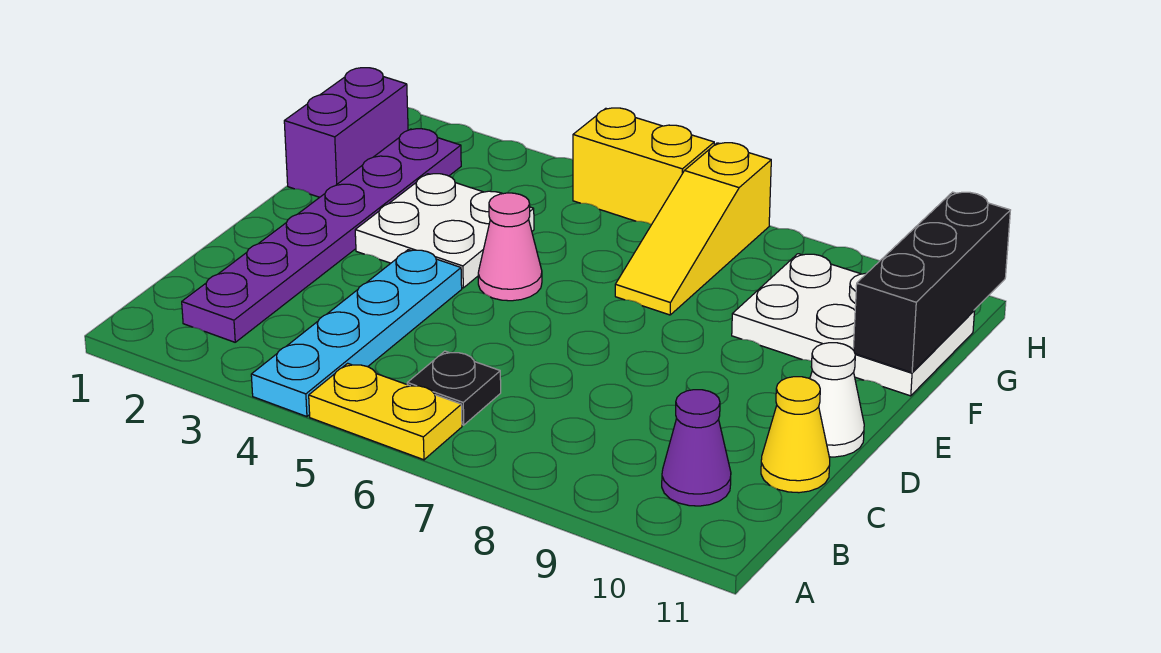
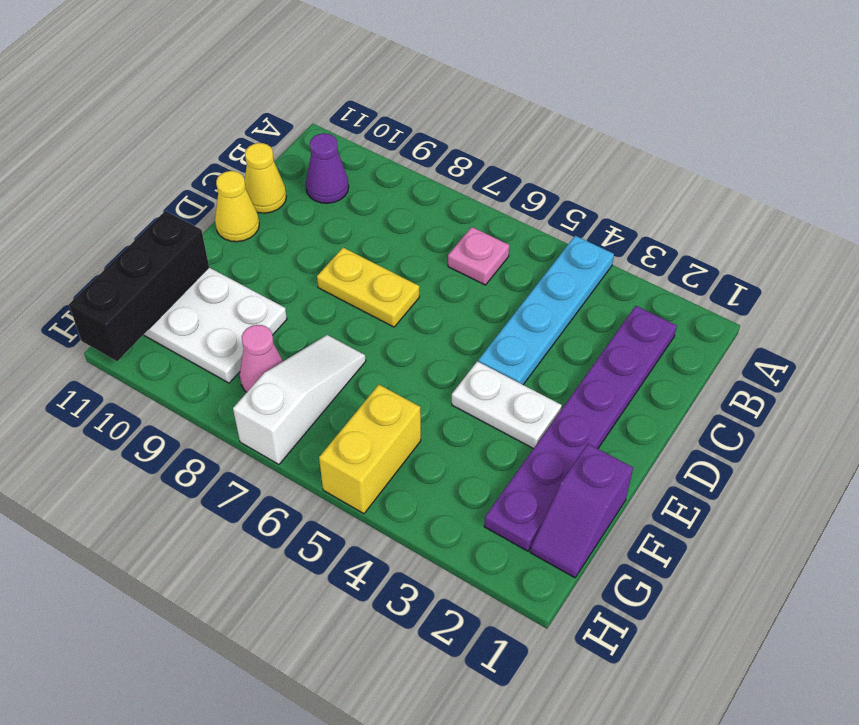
yellow 1x2 plate [309,363,462,460] -> yellow 1x2 plate moved to [317,248,419,327]
black 1x1 plate [407,351,501,425] -> pink 1x1 plate [448,227,509,285]
white 1x1 cone [810,343,864,457] -> yellow 1x1 cone [215,171,259,242]
white 2x2 plate [355,174,534,288] -> white 1x2 plate [452,361,562,449]
pink 1x1 cone [478,193,542,301] -> pink 1x1 cone moved to [240,325,283,392]
purple 1x2 brick [284,68,408,197] -> purple 1x2 slope [530,444,633,578]
yellow 1x3 slope [615,143,771,315] -> white 1x3 slope [233,335,366,464]
yellow 1x2 brick [573,108,714,225] -> yellow 1x2 brick turned to [319,385,421,514]

